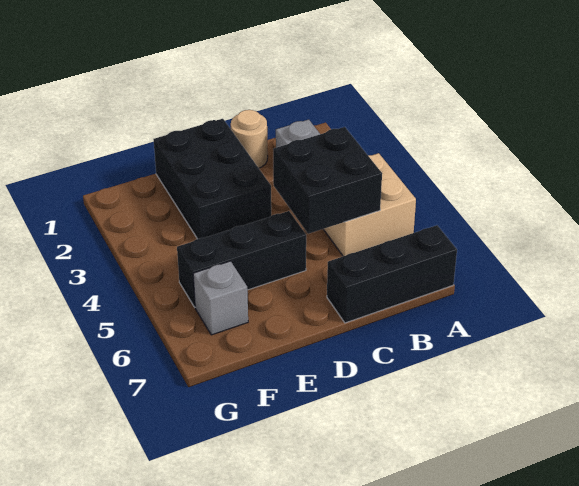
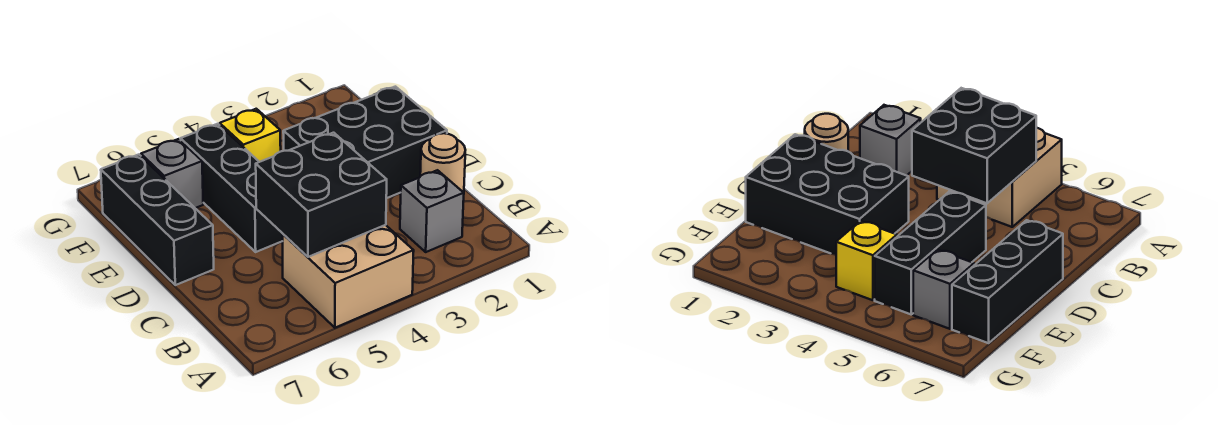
black 1x3 brick [327,225,457,323] -> black 1x3 brick moved to [101,155,214,285]
none -> yellow 1x1 brick [220,109,281,162]

